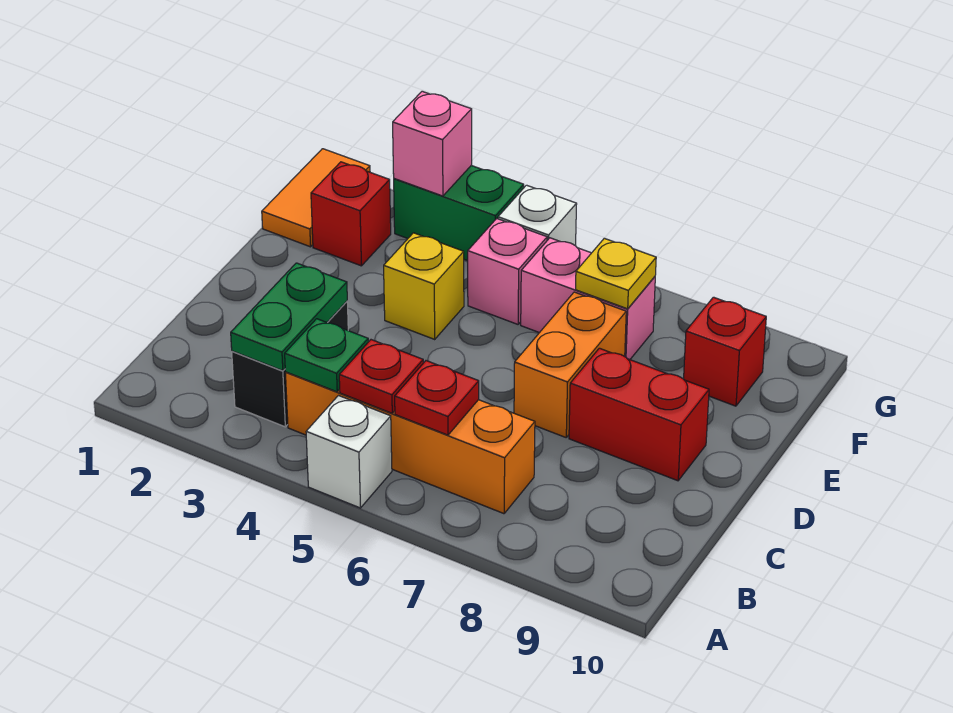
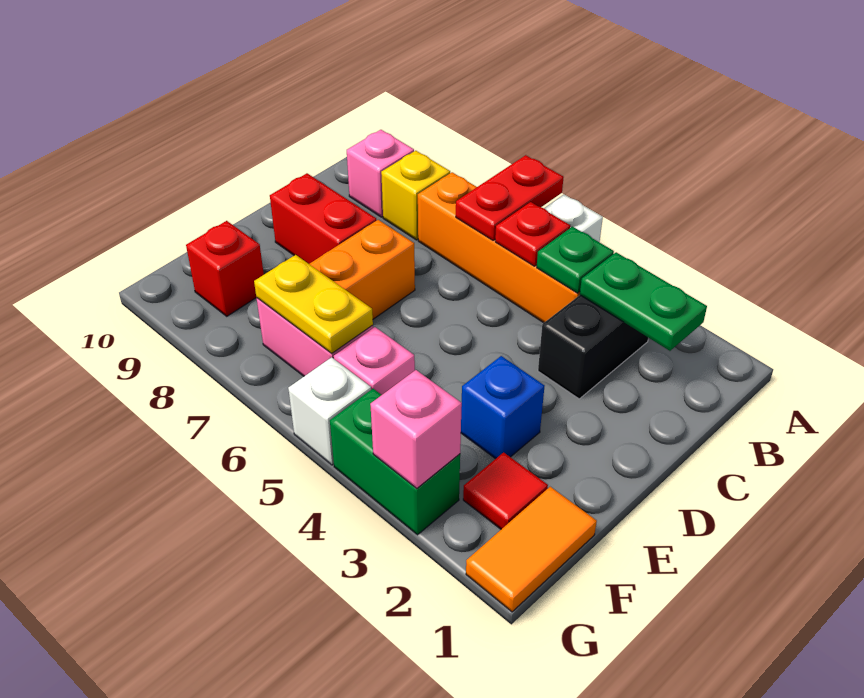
green 1x2 plate [231,263,347,371] -> green 1x2 plate turned to [580,252,707,351]
red 1x1 plate [395,361,479,435] -> red 1x2 plate [456,155,564,240]
none -> pink 1x1 brick [347,130,414,217]
none -> blue 1x1 brick [461,356,544,459]
yellow 1x1 brick [384,233,464,339] -> yellow 1x1 brick moved to [381,151,450,240]
red 1x1 brick [311,162,391,266] -> red 1x1 tile [463,452,548,529]
yellow 1x1 plate [576,238,656,309] -> yellow 1x2 plate [254,255,373,354]

